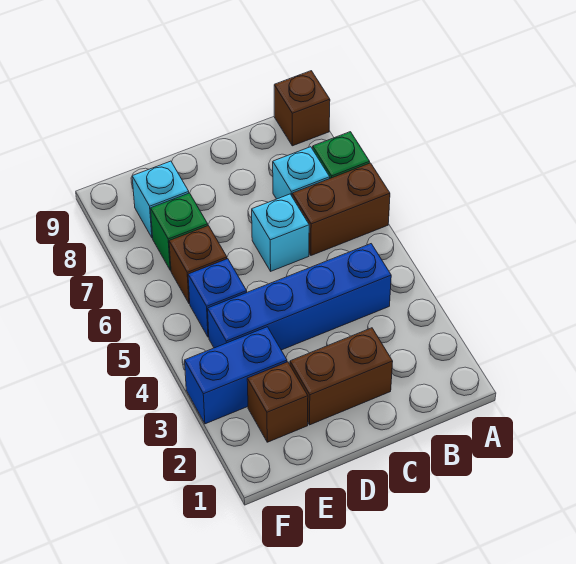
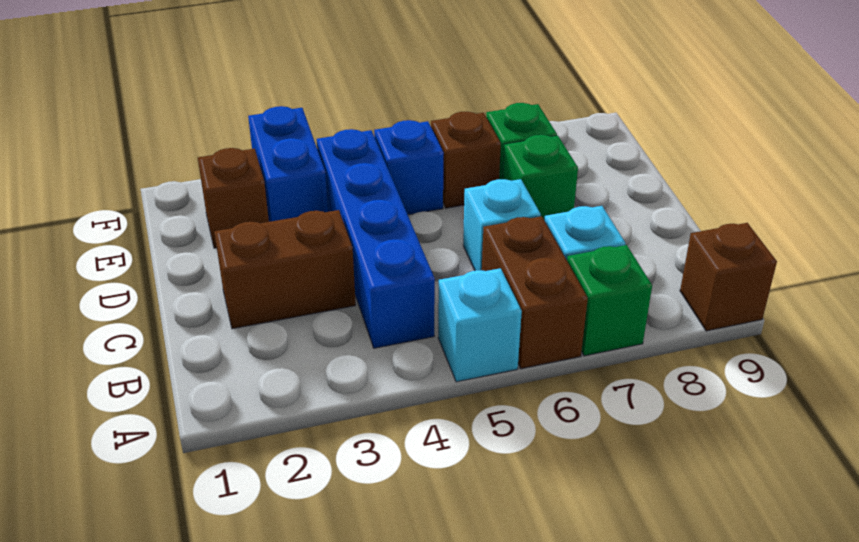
brown 1x2 brick [290,328,393,425] -> brown 1x2 brick turned to [214,210,356,329]
none -> green 1x1 brick [503,135,578,220]
cyan 1x1 brick [132,161,189,238] -> cyan 1x1 brick moved to [438,268,522,382]

